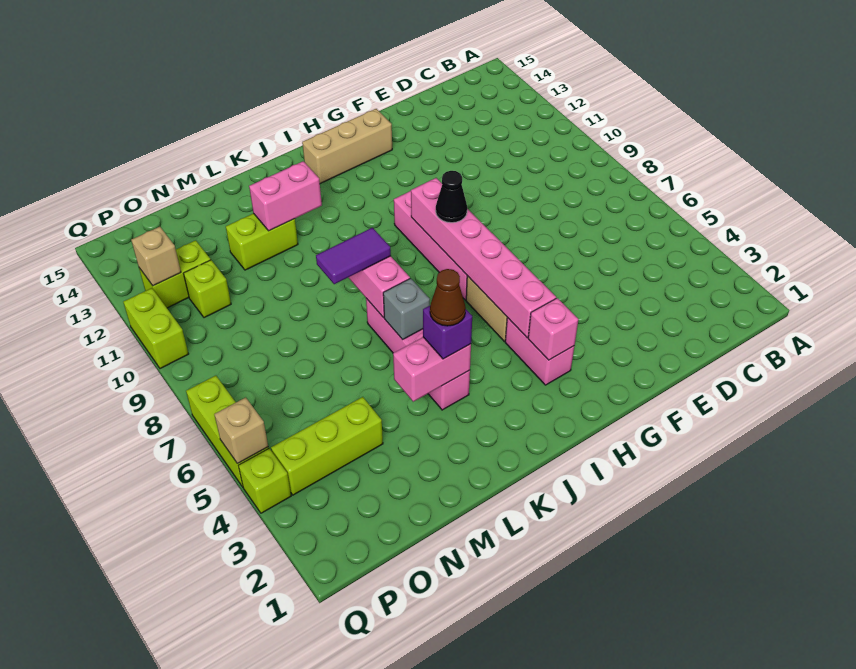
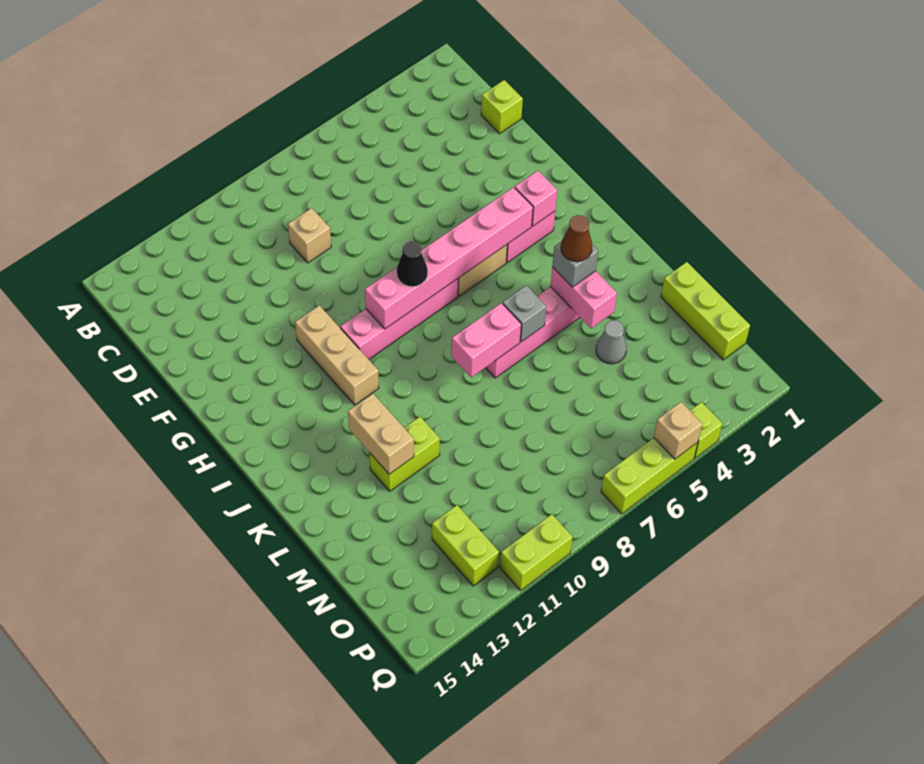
tan 1x3 brick [302,109,392,184] -> tan 1x3 brick moved to [295,305,379,405]
purple 1x1 brick [423,306,472,359] -> grey 1x1 brick [552,241,598,287]
purple 1x2 tile [316,228,391,284] -> none
pink 1x2 brick [249,161,322,231] -> tan 1x2 brick [348,394,414,474]
lime 1x2 brick [226,213,298,270] -> lime 1x2 brick turned to [370,417,440,491]
none -> grey 1x1 cone [596,320,627,364]
lime 1x3 brick [271,397,383,495] -> lime 1x3 brick moved to [661,262,750,360]
lime 1x1 brick [184,260,231,318] -> lime 1x1 brick moved to [481,80,523,134]
tan 1x1 brick [131,227,181,286] -> tan 1x1 brick moved to [288,208,331,263]

